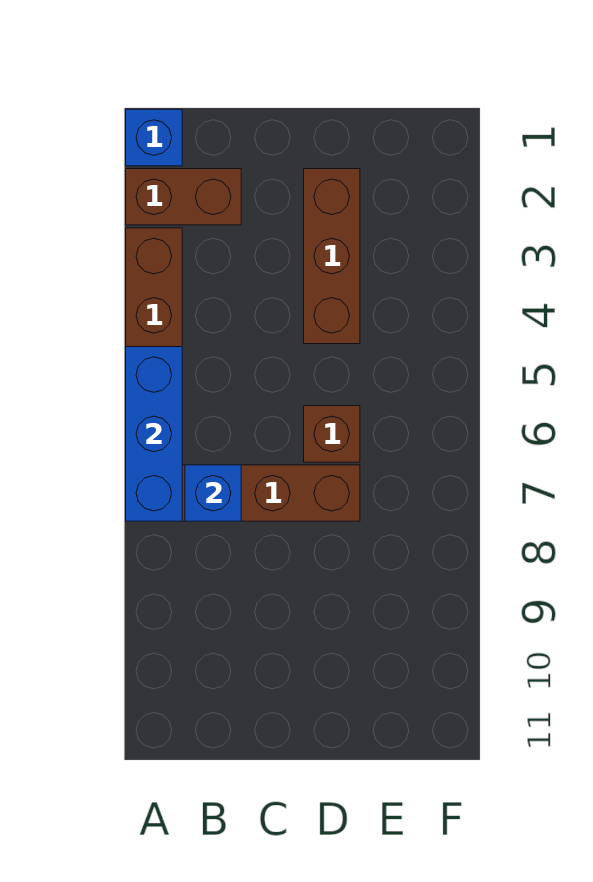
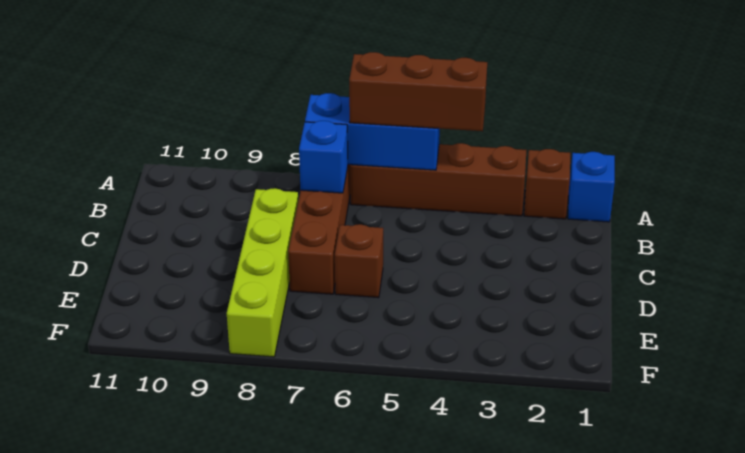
brown 1x2 brick [126,169,241,225] -> brown 1x1 brick [524,149,570,219]
none -> lime 1x4 brick [227,188,298,357]
brown 1x3 brick [304,169,360,344] -> brown 1x3 brick moved to [349,52,487,131]

